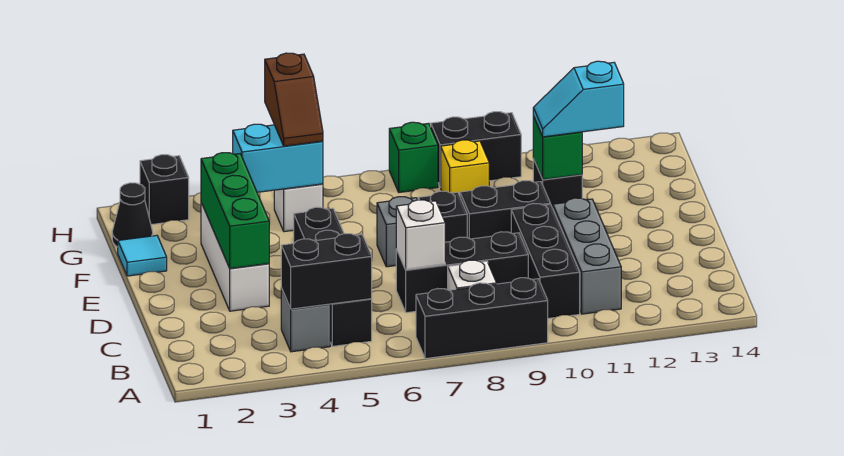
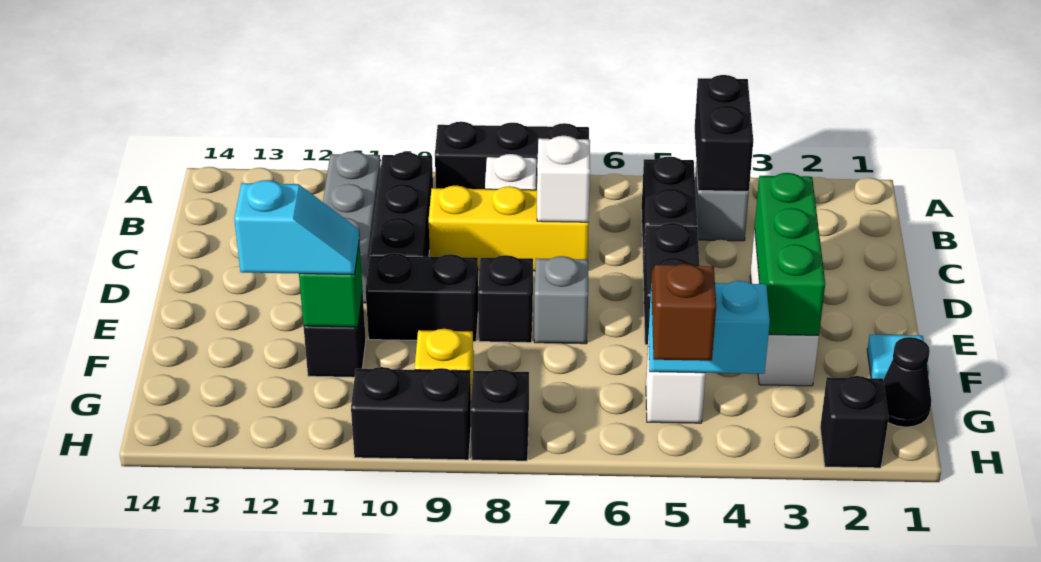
black 1x2 brick [281,234,372,309] -> black 1x2 brick turned to [695,75,753,191]
black 1x3 brick [396,232,528,313] -> yellow 1x3 brick [429,186,589,271]
green 1x1 brick [389,122,438,192] -> black 1x1 brick [471,369,529,461]

